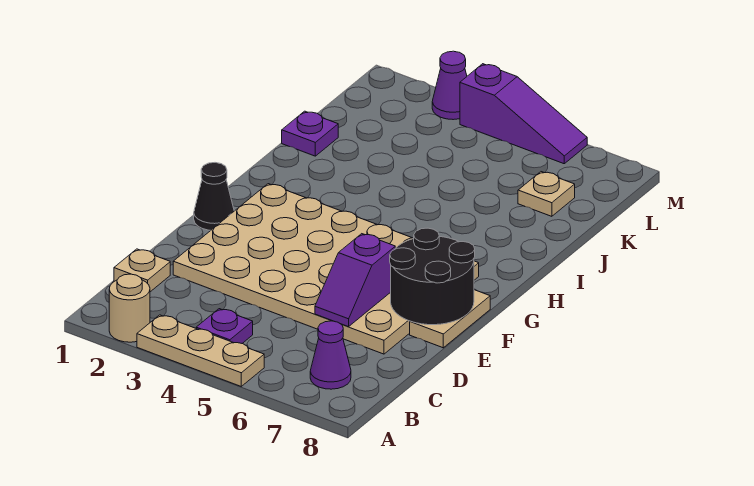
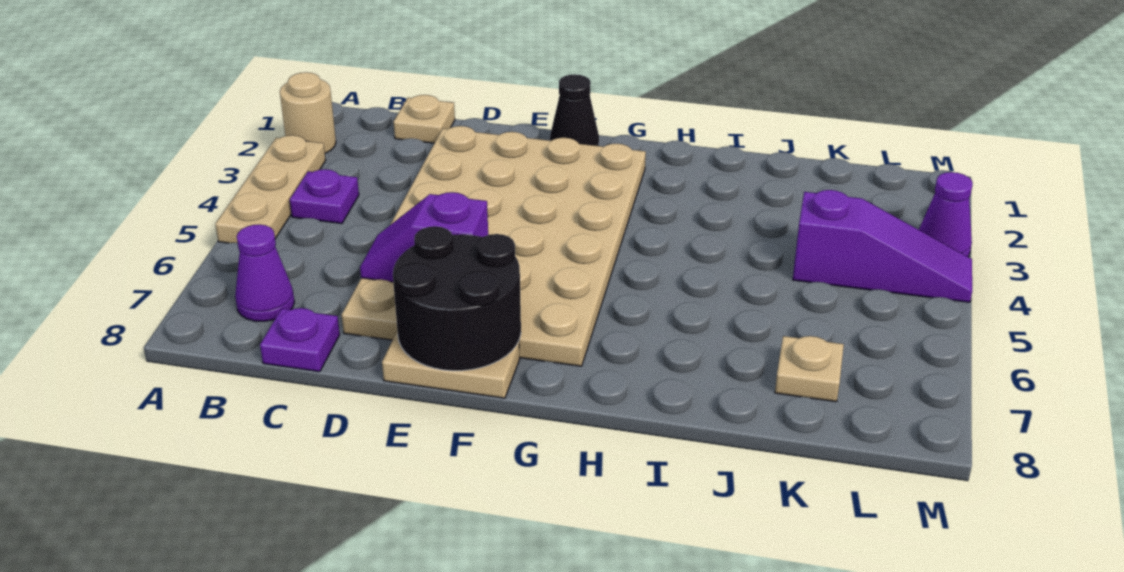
purple 1x1 plate [282,111,338,156] -> purple 1x1 plate moved to [260,308,340,372]
purple 1x3 slope [460,64,587,164] -> purple 1x3 slope turned to [793,190,972,302]

